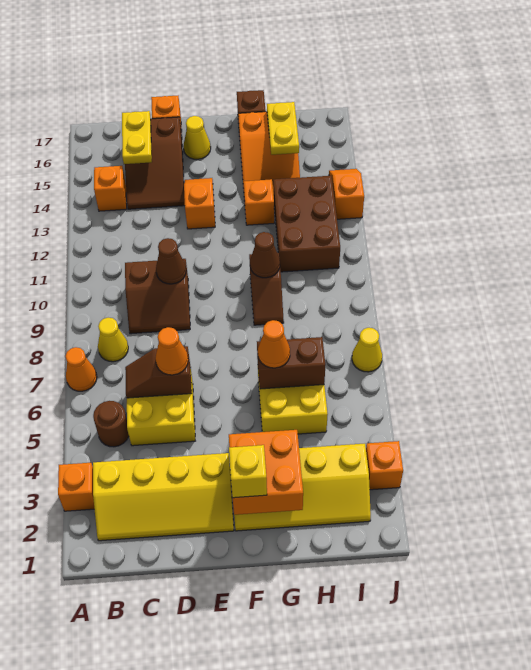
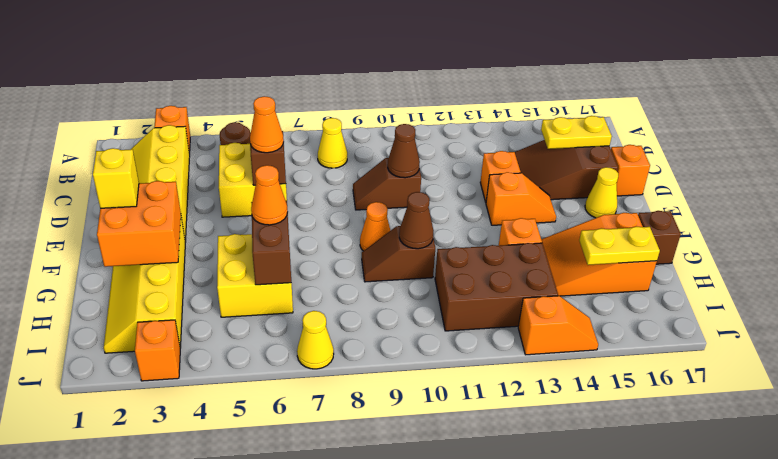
orange 1x1 cone [65,347,97,391] -> orange 1x1 cone moved to [360,202,390,251]
orange 1x1 brick [94,166,127,211] -> orange 1x1 brick moved to [480,151,521,202]
brown 2x2 slope [125,259,190,334] -> brown 1x2 slope [353,158,421,210]

